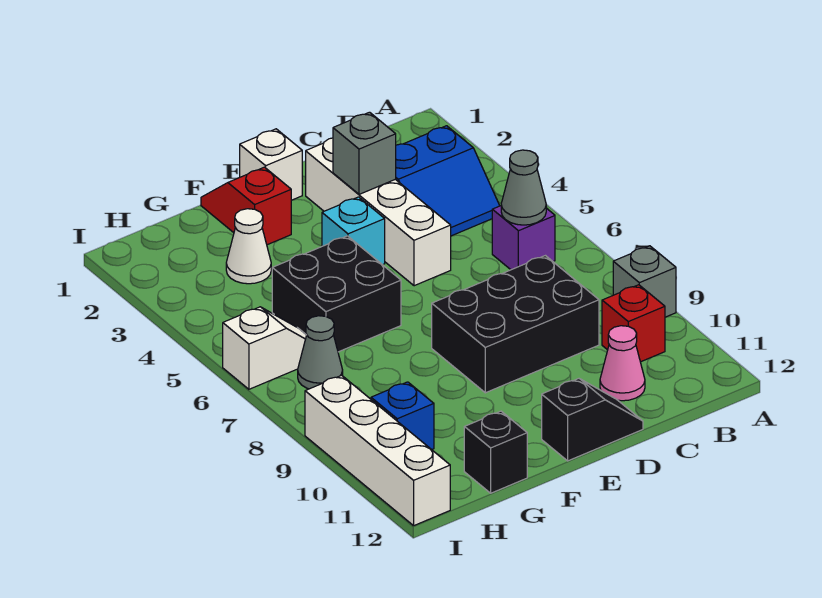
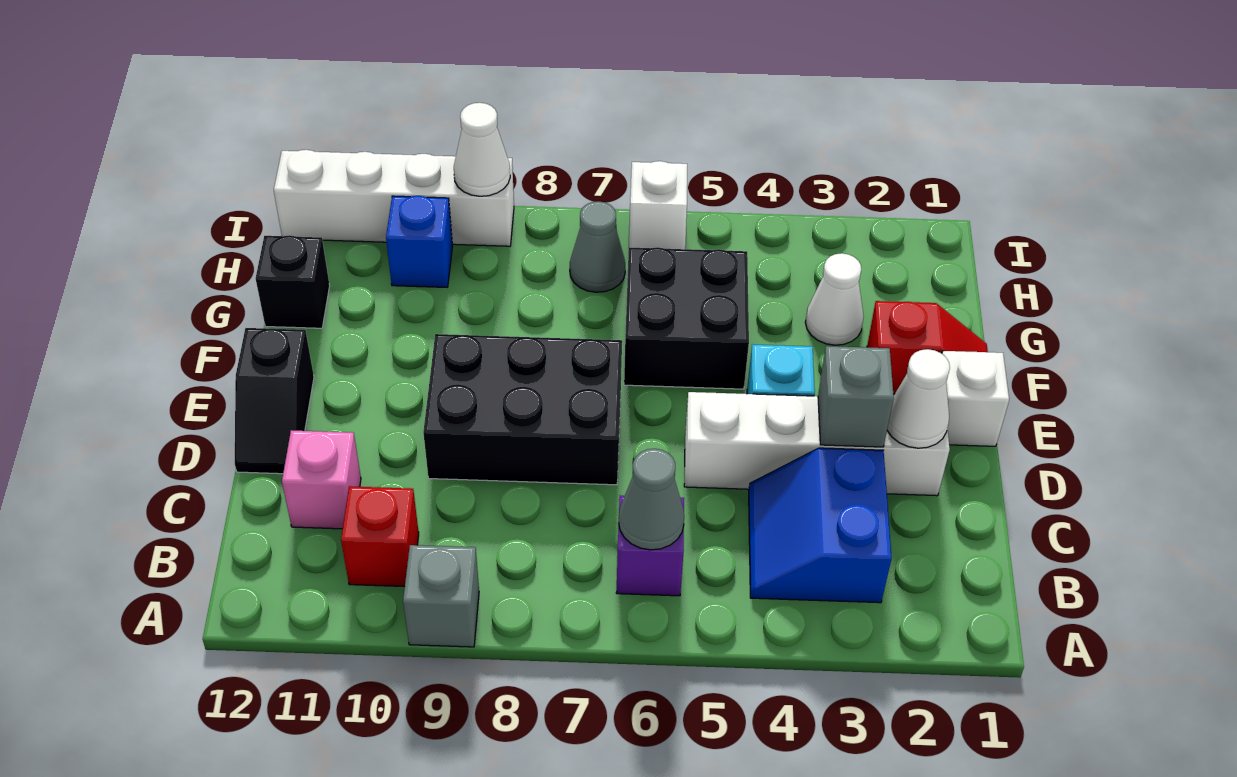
black 2x3 brick [432,256,599,393] -> black 2x3 brick turned to [423,334,622,485]
pink 1x1 cone [600,326,645,401] -> pink 1x1 brick [282,430,361,529]
none -> white 1x1 cone [887,349,950,448]
none -> white 1x1 cone [454,103,510,196]

